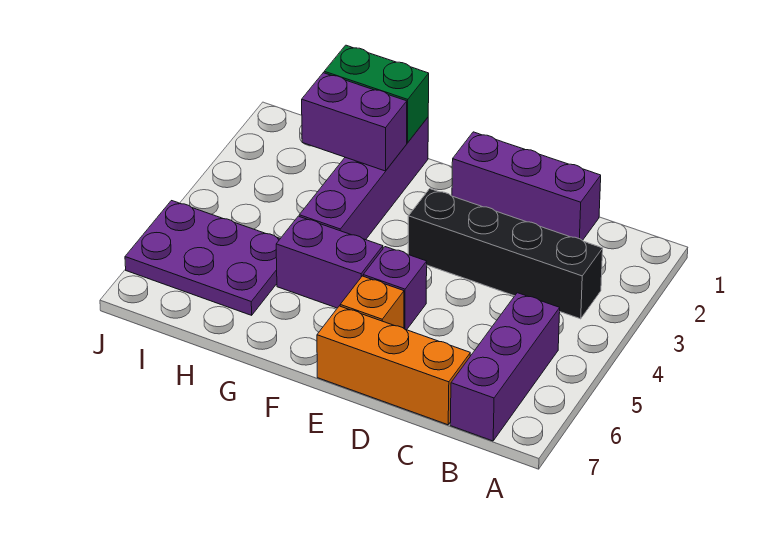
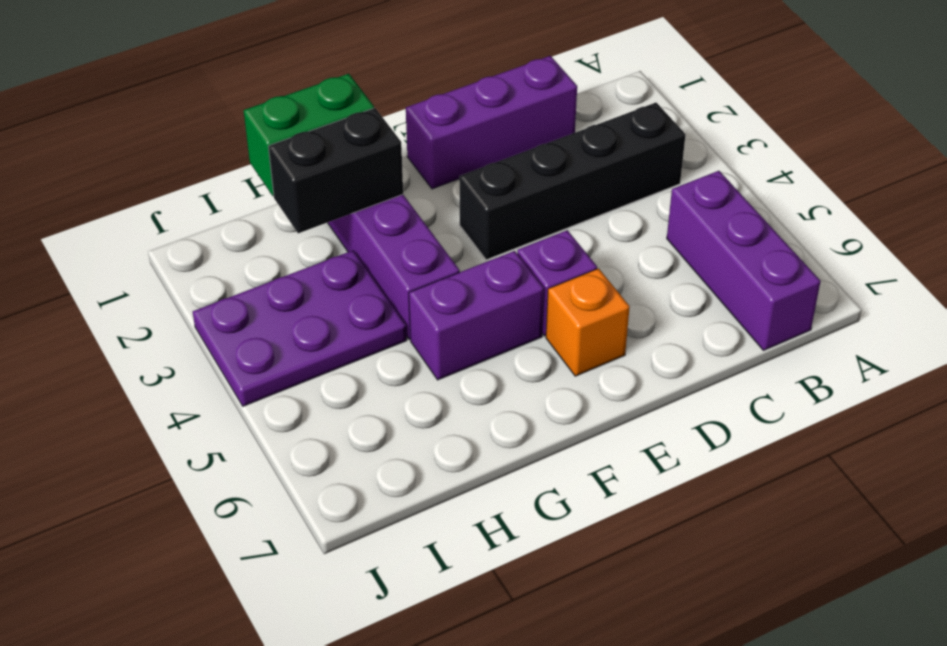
orange 1x3 brick [317,306,470,425] -> none
purple 1x2 brick [302,73,407,171] -> black 1x2 brick [268,108,403,233]
purple 2x3 plate [125,201,280,315] -> purple 2x3 plate moved to [193,250,407,406]

